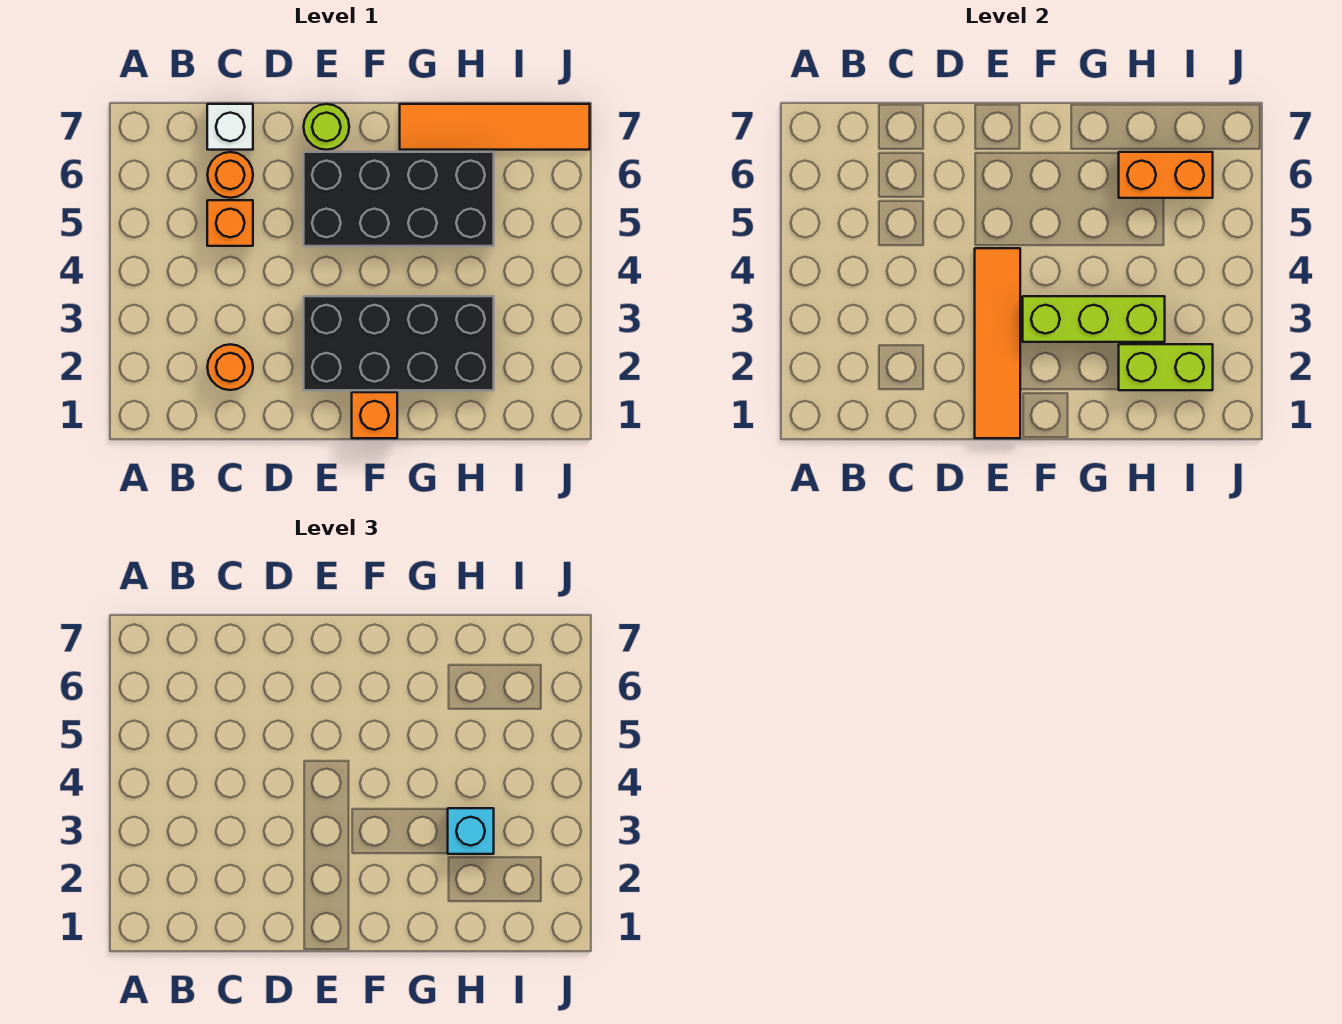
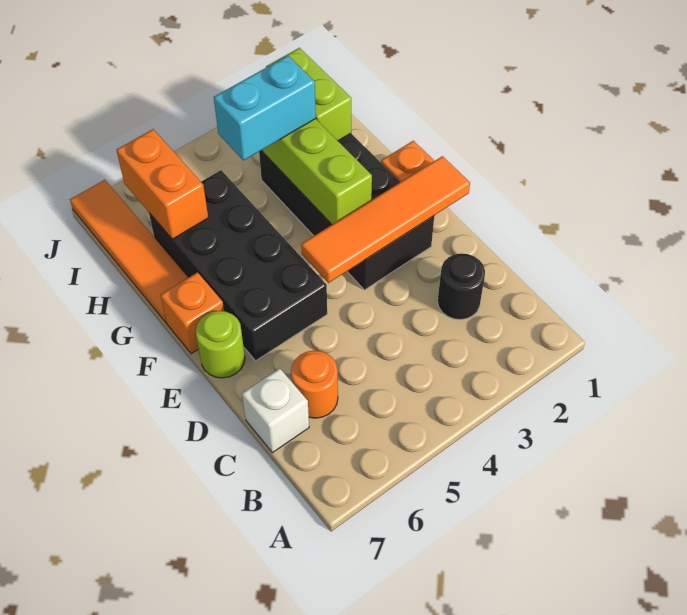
orange 1x1 round brick [207,344,253,390] -> black 1x1 round brick [438,253,485,320]
orange 1x1 brick [207,200,253,246] -> orange 1x1 brick moved to [161,272,224,354]
cyan 1x1 brick [448,808,494,854] -> cyan 1x2 brick [214,56,316,161]

